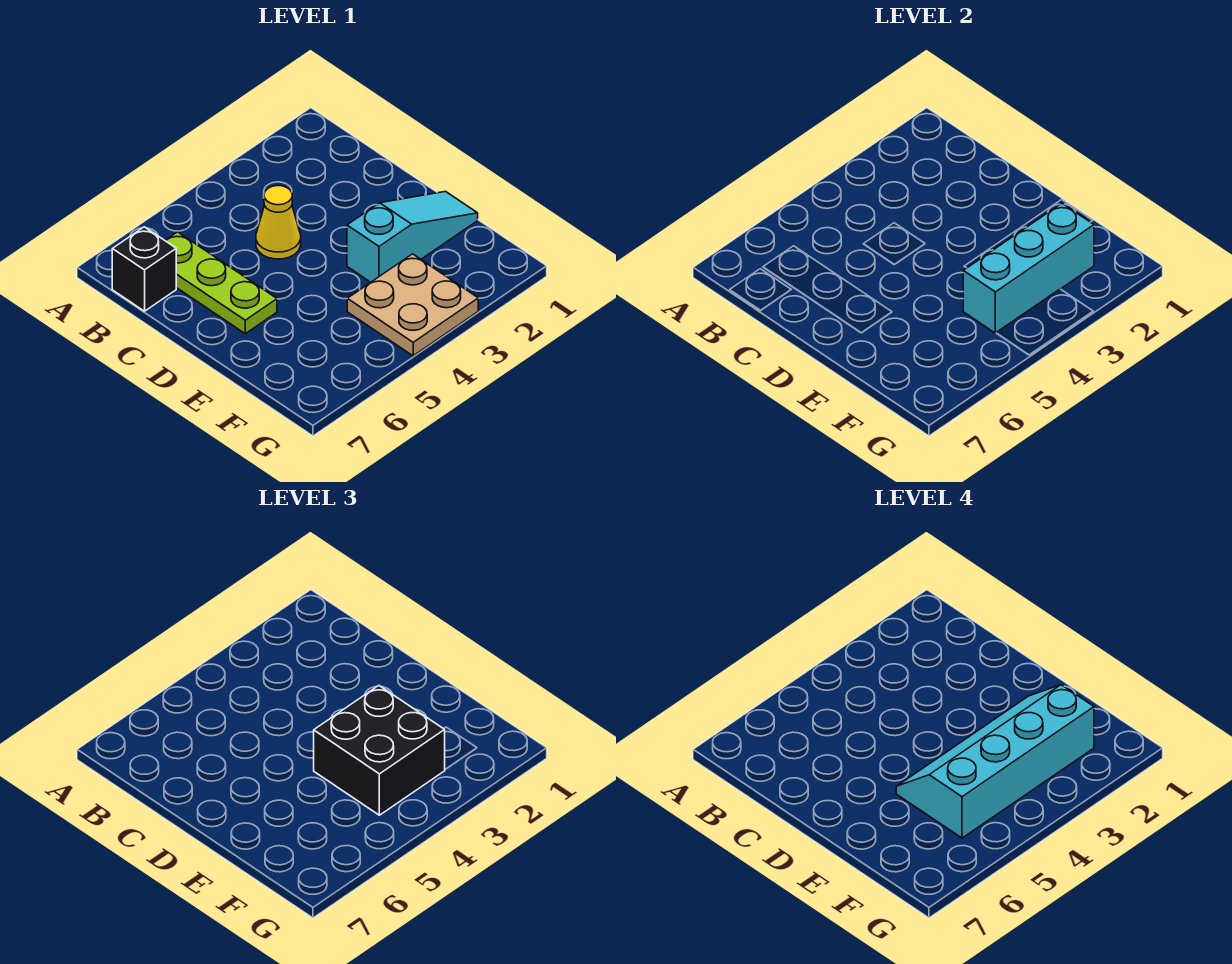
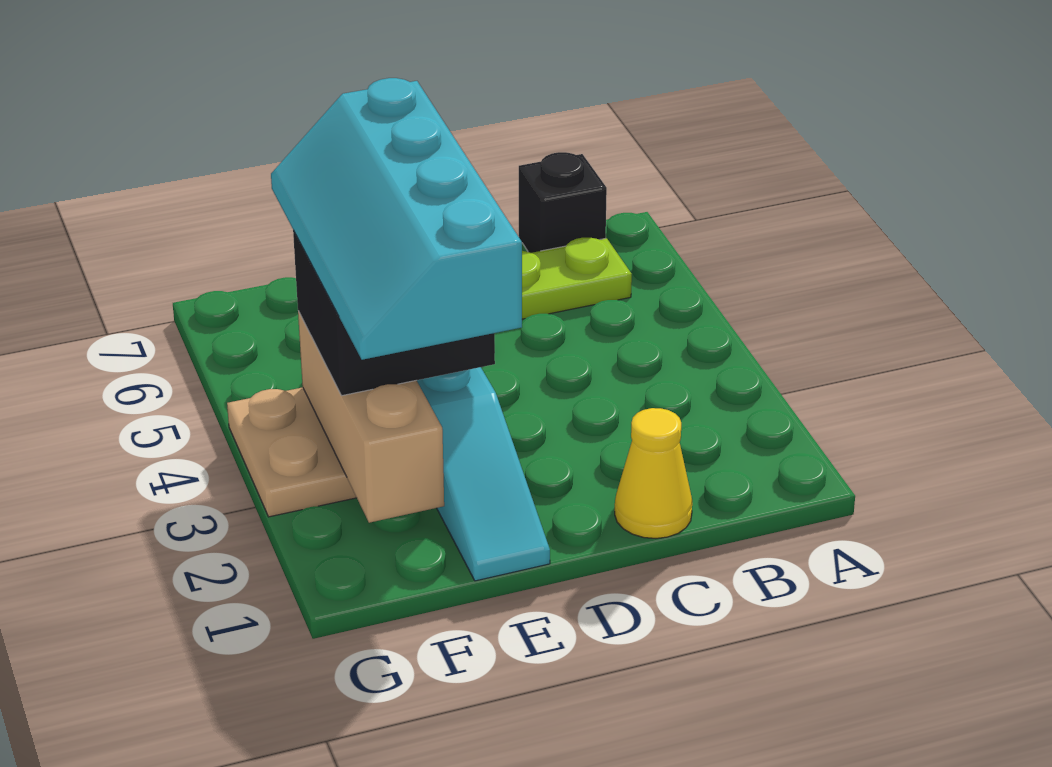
yellow 1x1 cone [256,186,301,259] -> yellow 1x1 cone moved to [615,408,692,538]
cyan 2x4 slope [896,685,1094,838] -> cyan 2x4 slope turned to [271,78,522,360]
cyan 1x3 brick [963,203,1094,333] -> tan 1x3 brick [298,311,444,523]

